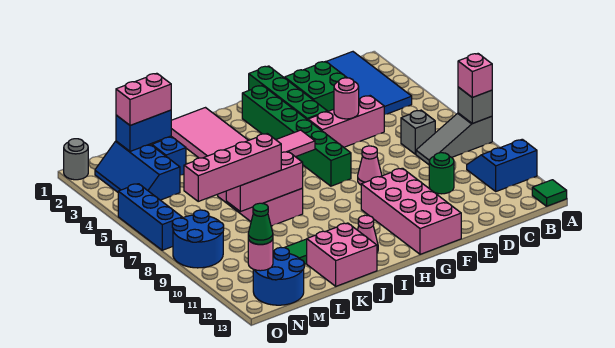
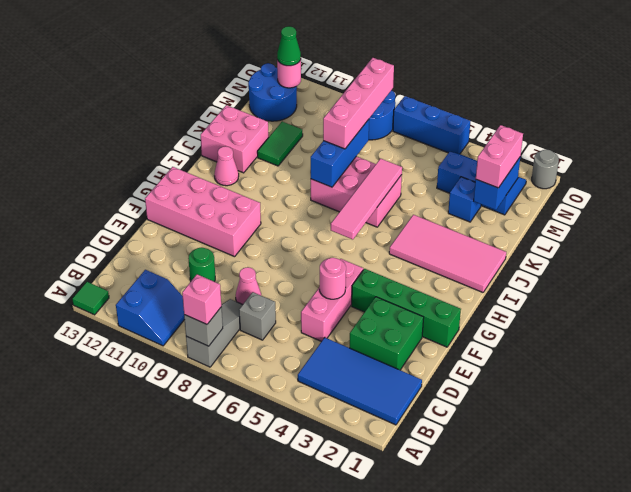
pink 1x1 cone [358,146,382,185] -> pink 1x1 cone moved to [236,267,261,304]
green 1x6 brick [242,85,351,186] -> none
pink 1x3 brick [226,152,303,212] -> blue 1x3 brick [311,119,369,187]

